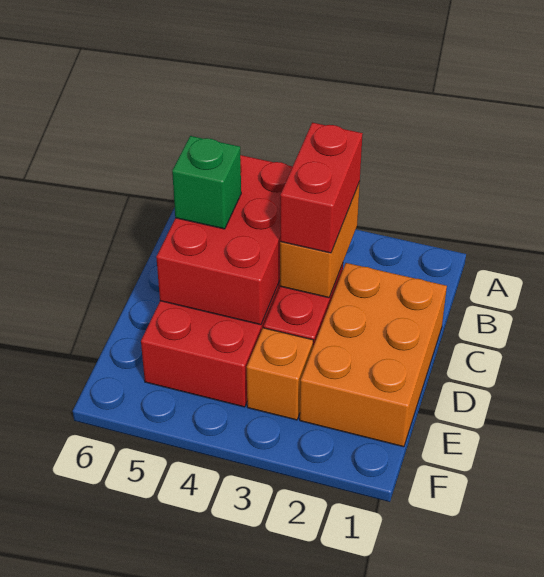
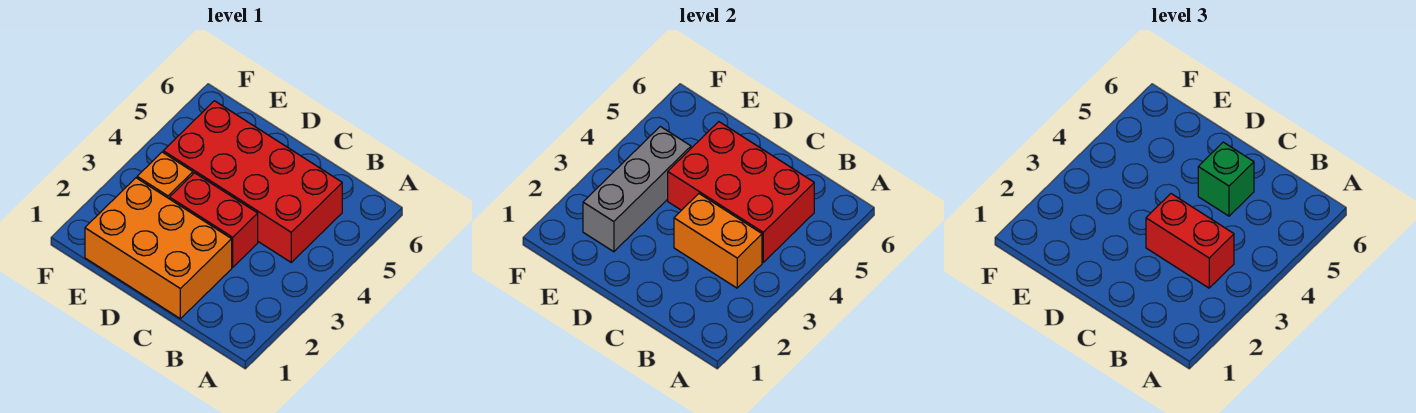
none -> grey 1x3 brick [583,126,691,252]

